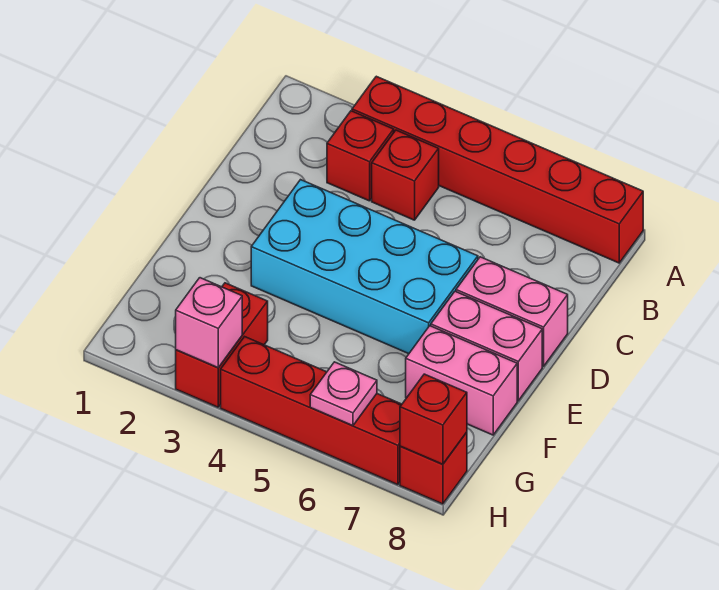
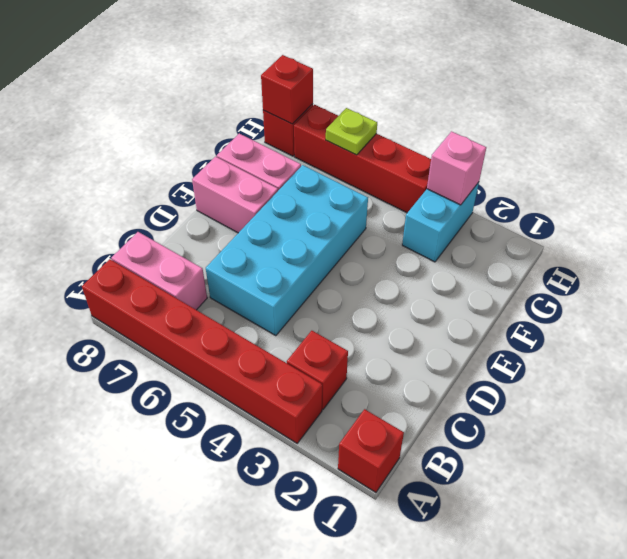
red 1x1 brick [372,130,439,220] -> red 1x1 brick moved to [338,409,404,492]
cyan 2x4 brick [251,180,478,354] -> cyan 2x4 brick turned to [206,165,368,336]
pink 1x2 brick [456,257,568,366] -> pink 1x2 brick moved to [111,232,207,310]
red 1x2 brick [176,283,268,407] -> cyan 1x2 brick [402,182,479,262]
pink 1x1 plate [310,362,377,426] -> lime 1x1 plate [326,108,377,155]

